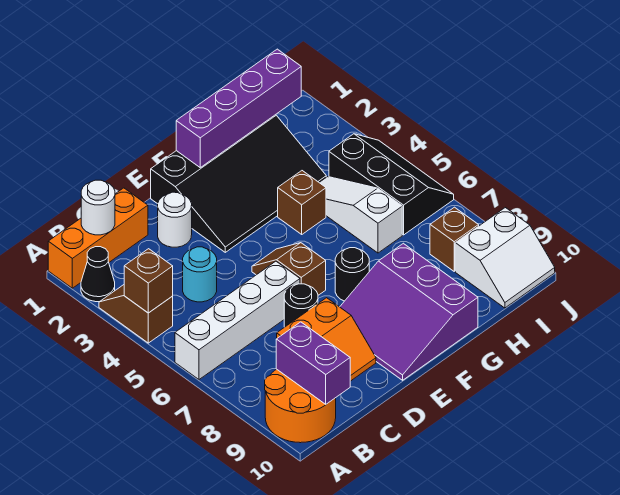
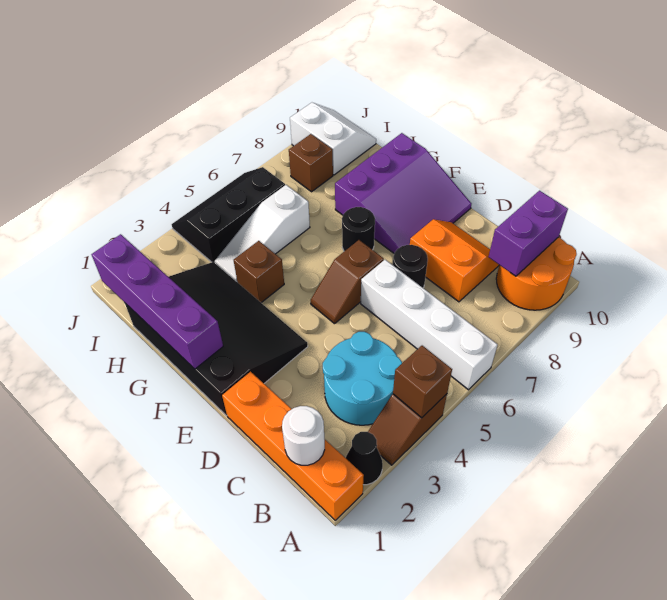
orange 1x3 brick [48,188,148,288] -> orange 1x4 brick [222,372,364,520]
cyan 1x1 round brick [183,247,217,302] -> cyan 2x2 round brick [323,332,402,425]
white 1x1 round brick [158,192,192,247] -> none

